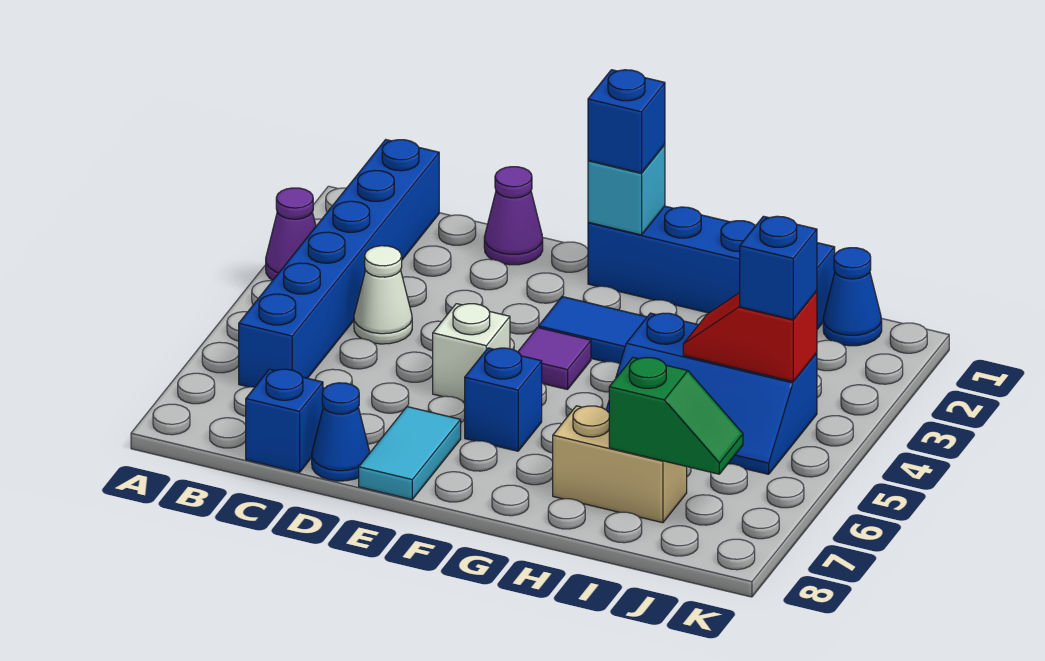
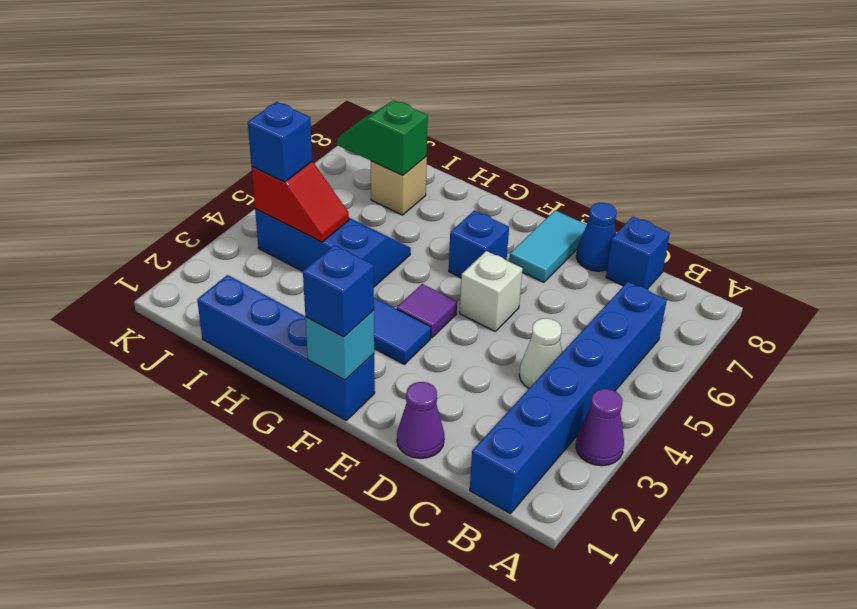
tan 1x2 brick [553,406,687,523] -> tan 1x1 brick [371,156,427,215]
blue 1x1 cone [823,248,882,346] -> none

